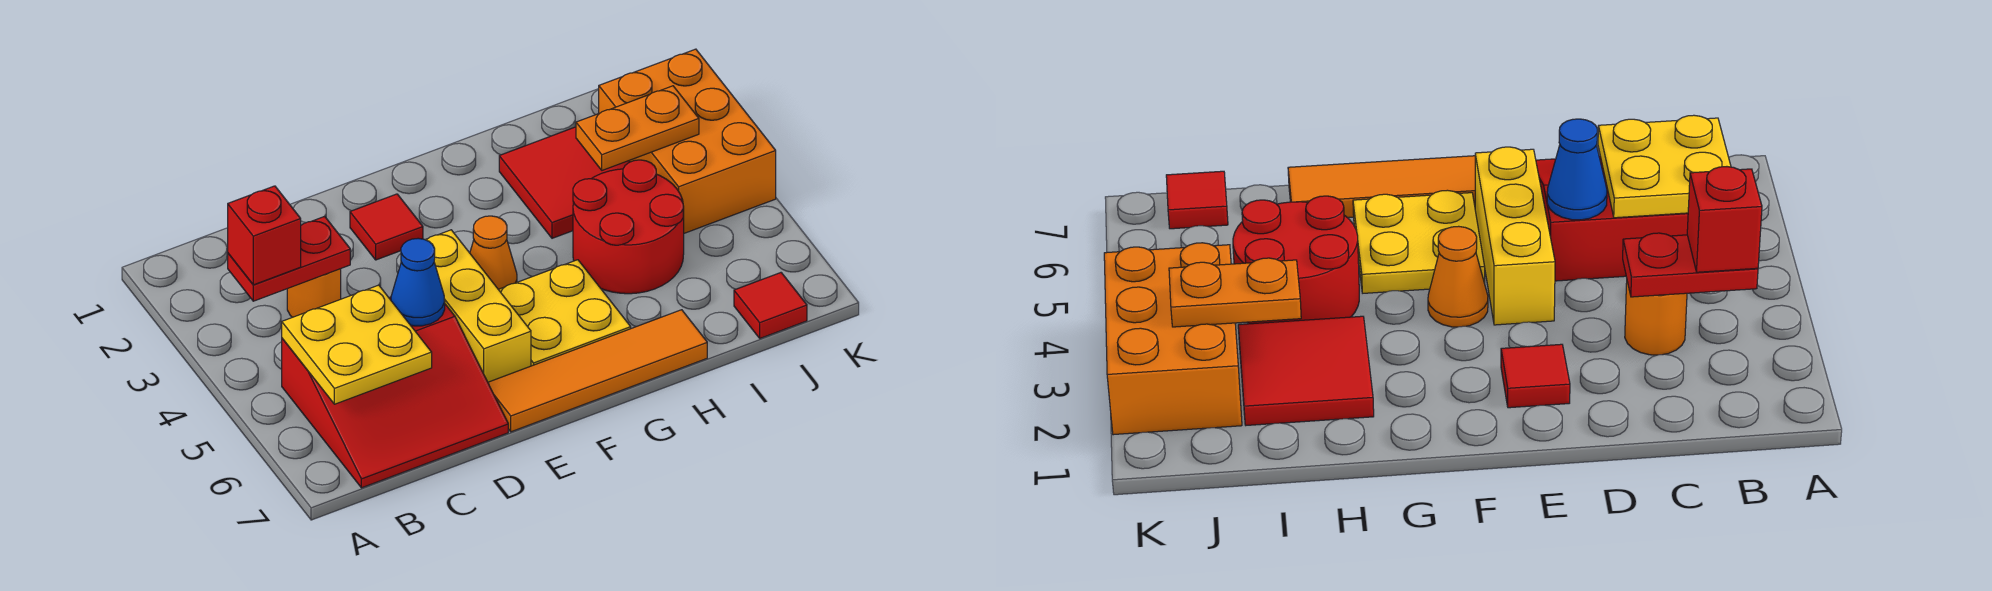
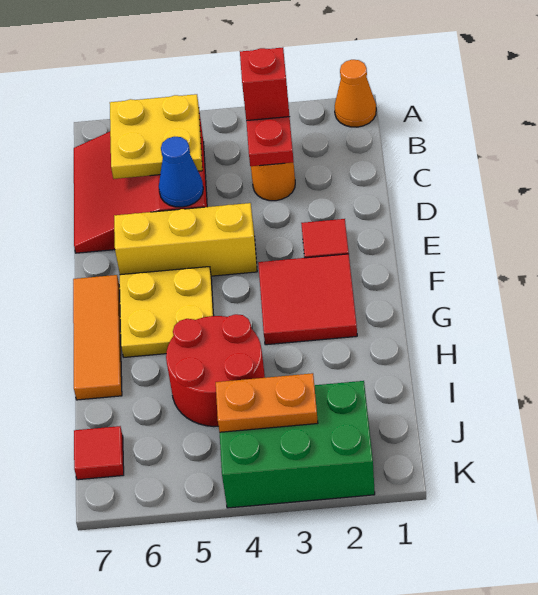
orange 1x4 tile [488,310,707,432] -> orange 1x3 tile [73,275,122,400]
orange 1x1 cone [470,216,517,289] -> orange 1x1 cone moved to [335,60,376,127]
red 2x2 tile [499,127,630,238] -> red 2x2 tile moved to [258,254,357,345]
orange 1x2 plate [576,86,699,170] -> orange 1x2 plate turned to [216,373,318,432]
orange 2x3 brick [599,49,776,233] -> green 2x3 brick [220,381,375,508]

